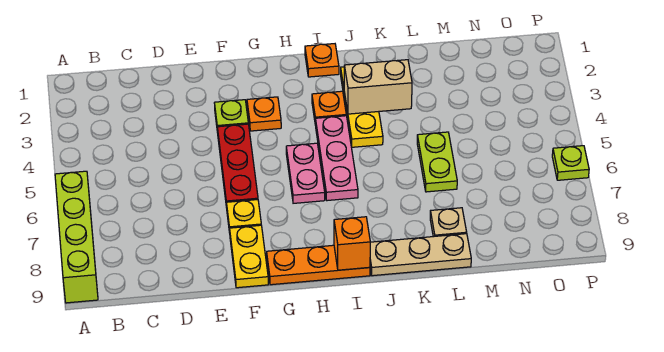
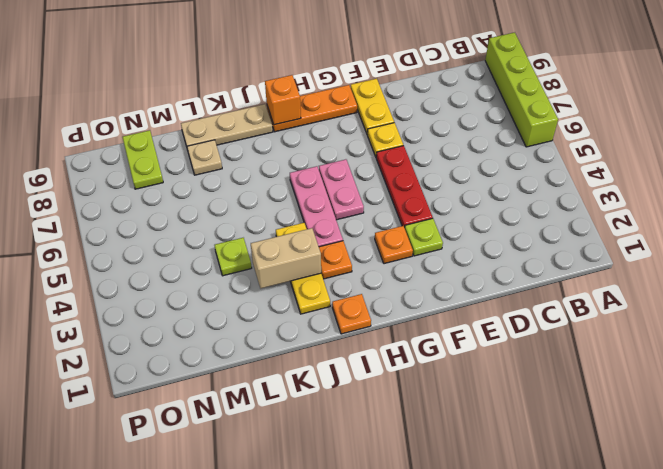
lime 1x2 plate [417,132,457,192] -> lime 1x2 plate moved to [122,130,163,189]
lime 1x1 plate [552,146,589,180] -> lime 1x1 plate moved to [214,238,252,276]

